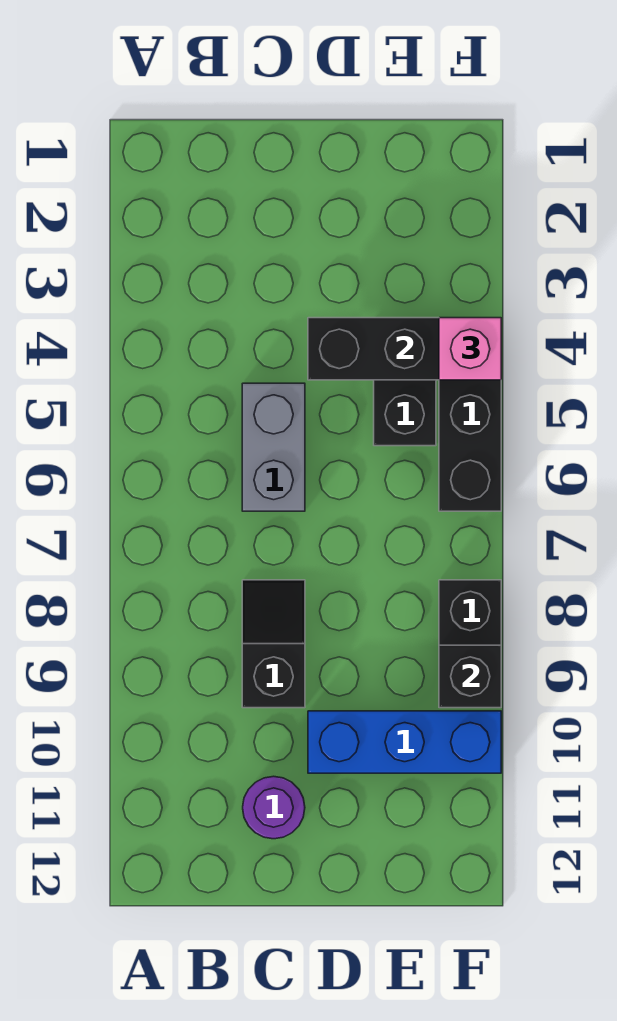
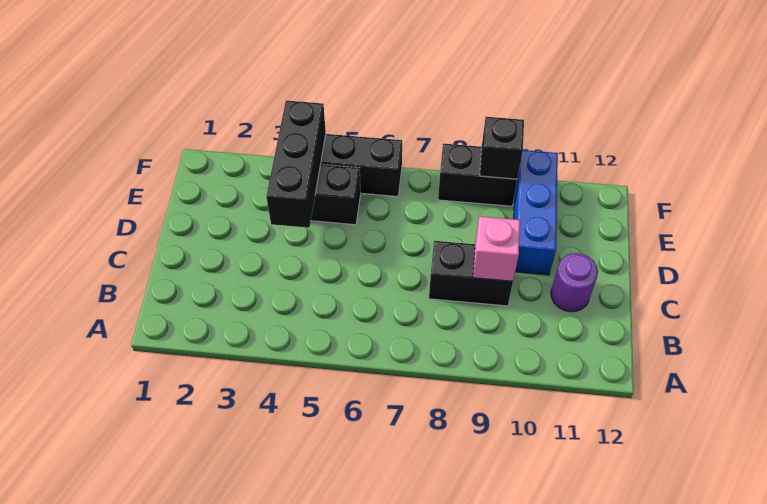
grey 1x2 brick [242,383,305,511] -> none
black 1x2 slope [242,580,305,708] -> black 1x2 brick [429,241,513,306]
pink 1x1 brick [439,318,501,380] -> pink 1x1 brick moved to [473,216,520,281]

